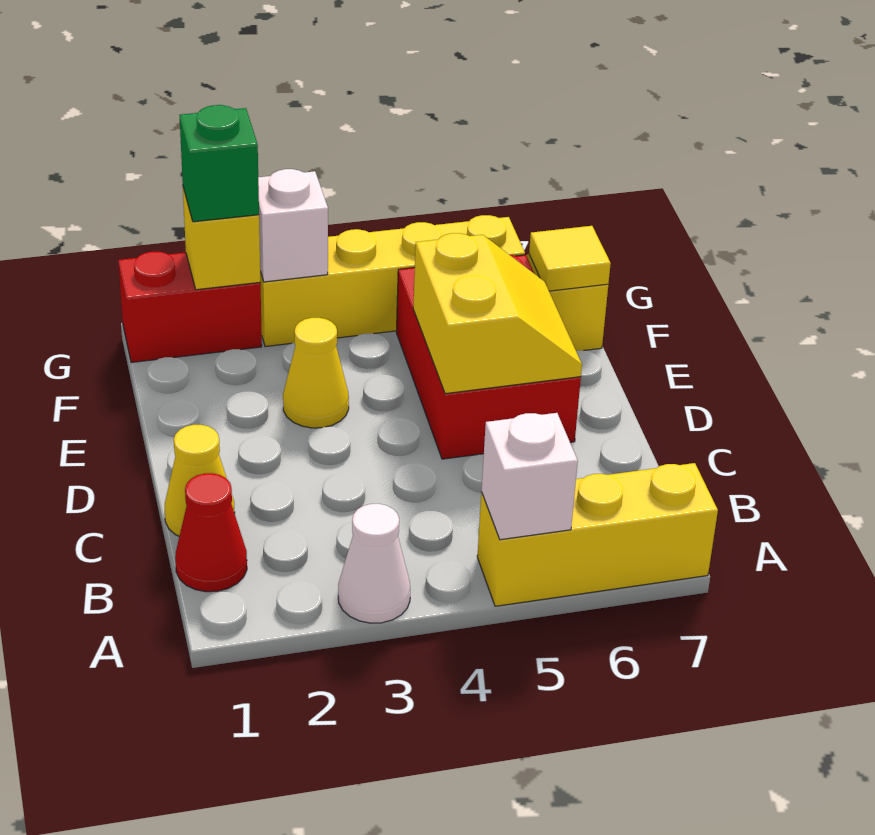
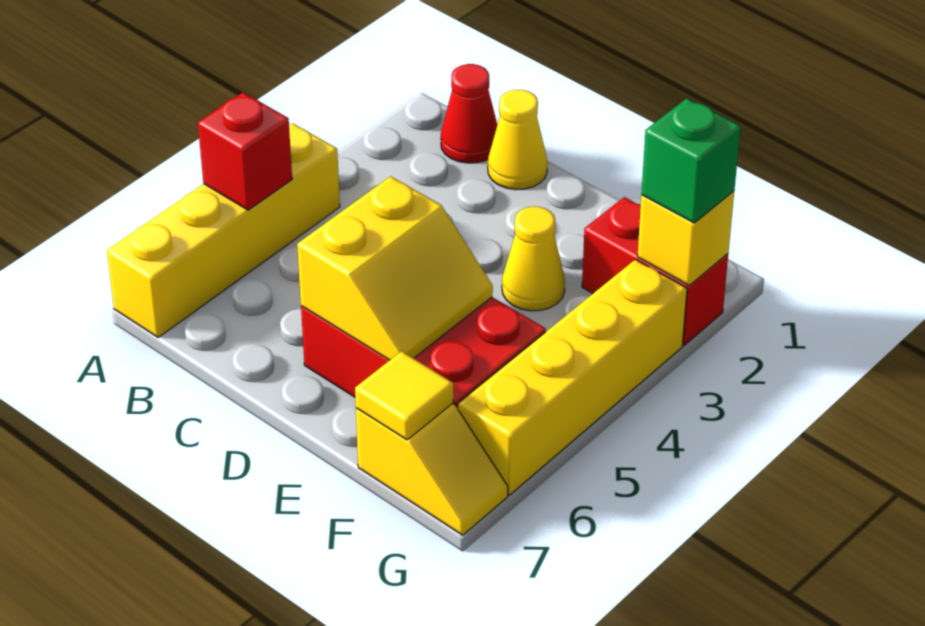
white 1x1 cone [338,504,410,623] -> none
yellow 1x3 brick [477,463,718,606] -> yellow 1x4 brick [107,123,340,338]
white 1x1 brick [481,413,578,540] -> red 1x1 brick [198,92,292,210]
yellow 2x2 slope [413,233,582,394] -> yellow 2x2 slope turned to [297,176,493,360]
red 1x2 brick [118,252,262,363] -> red 1x2 brick turned to [582,197,728,345]
white 1x1 brick [258,169,328,282] -> none

